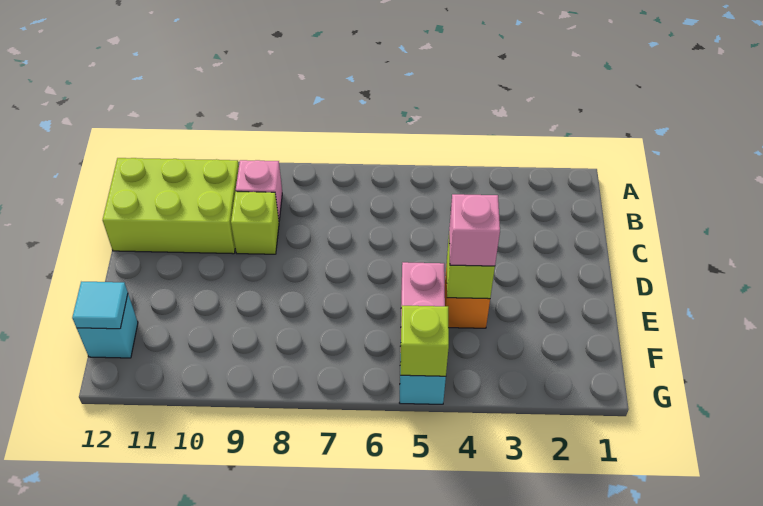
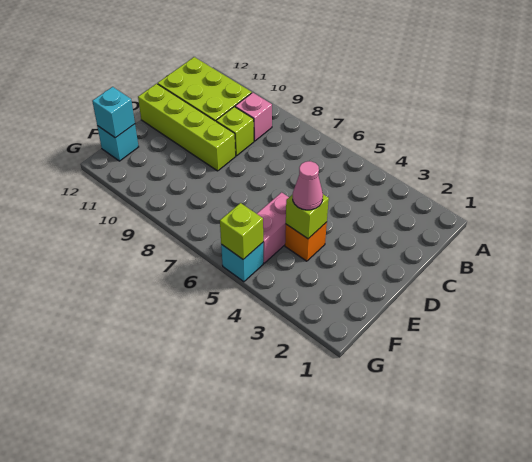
none -> lime 1x4 brick [138,84,236,171]
pink 1x1 brick [449,194,500,266] -> pink 1x1 cone [293,161,323,210]
cyan 1x1 tile [72,282,128,329] -> cyan 1x1 brick [92,87,135,138]

